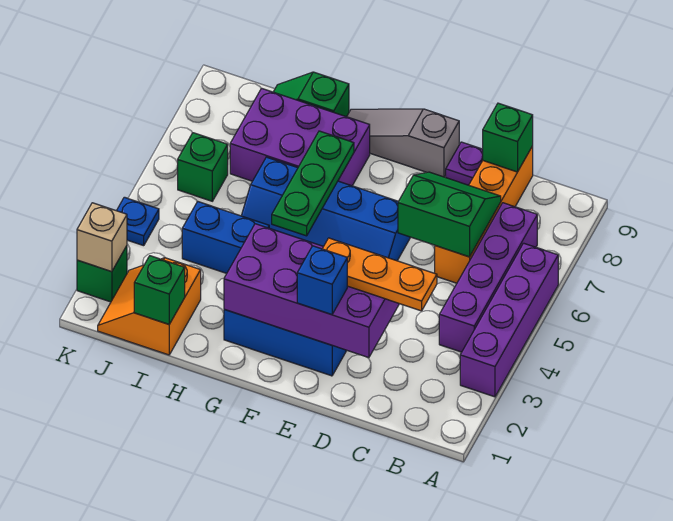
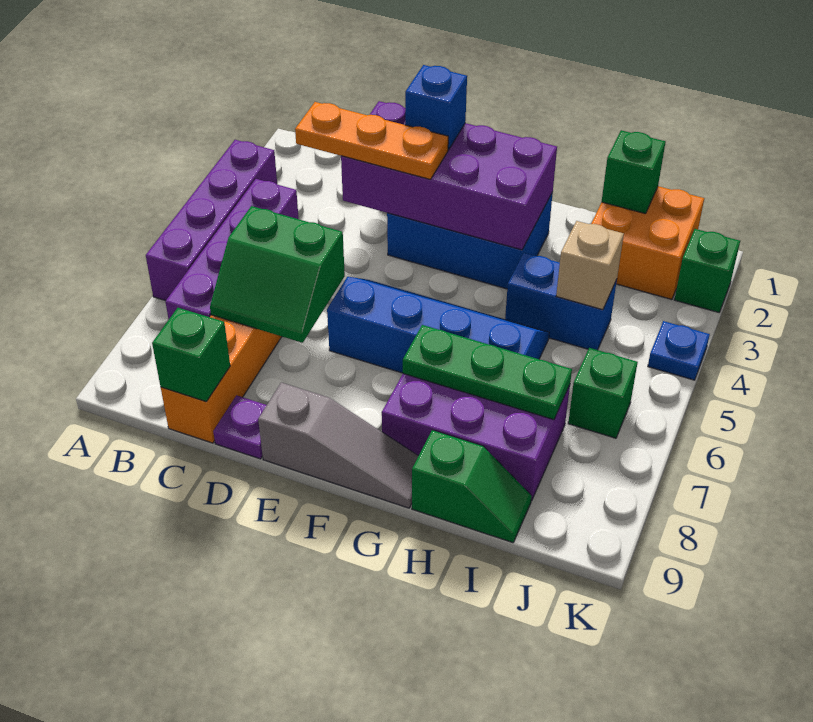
green 1x3 plate [272,131,354,236] -> green 1x3 plate turned to [403,325,572,420]
orange 2x2 slope [98,258,201,355] -> orange 2x2 brick [591,186,704,299]
tan 1x1 brick [77,203,127,272] -> tan 1x1 brick moved to [556,221,624,310]

